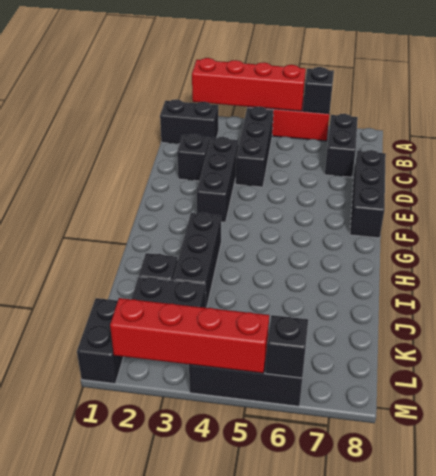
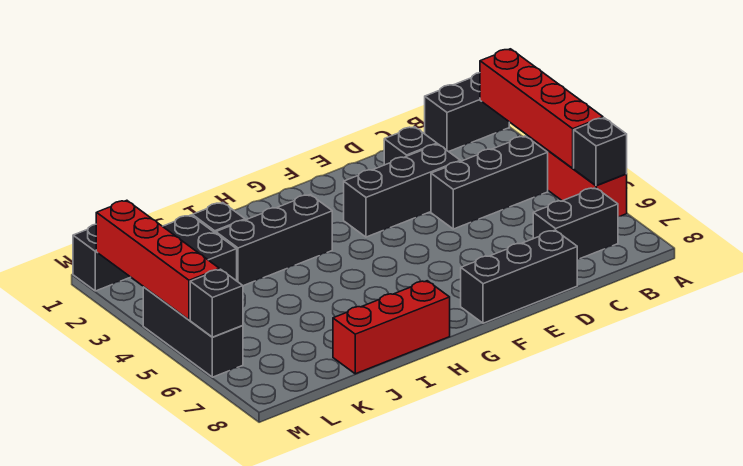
black 1x2 brick [160,99,218,144] -> black 1x2 brick turned to [425,73,509,152]
none -> red 1x3 brick [333,281,450,374]

